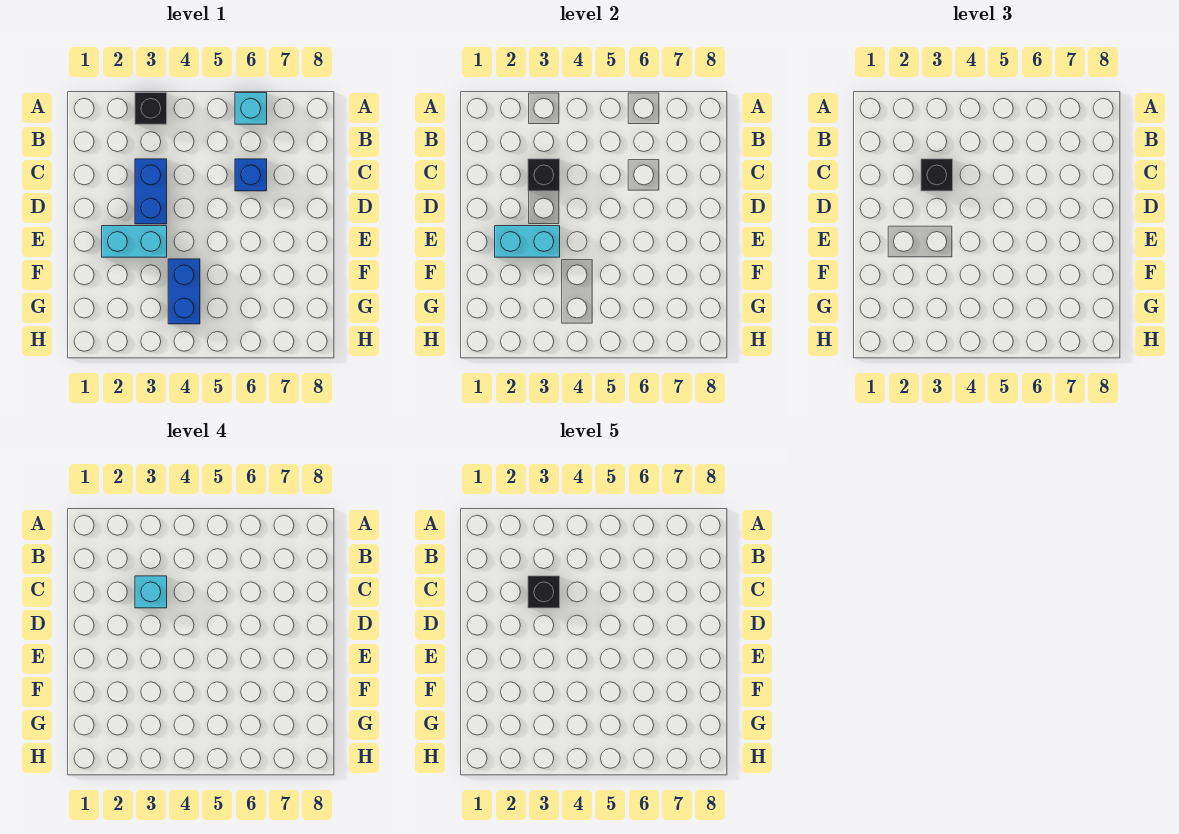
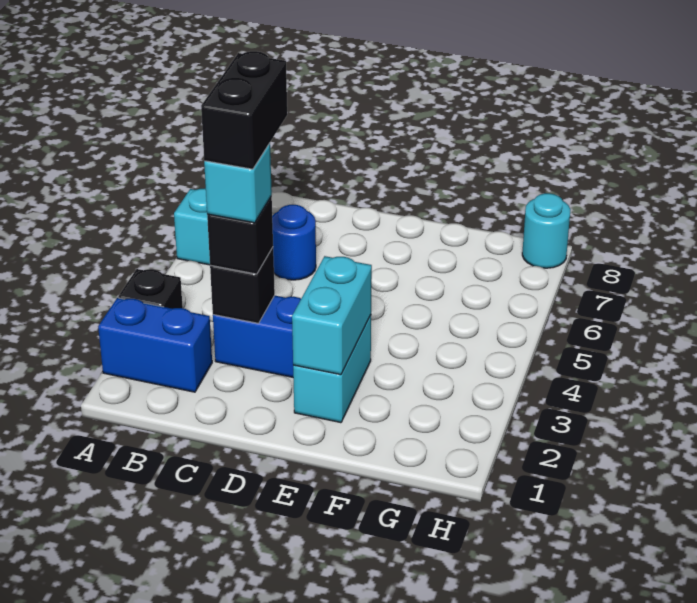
black 1x1 brick [528,576,560,608] -> black 1x2 brick [201,51,287,169]
blue 1x1 brick [235,159,267,191] -> blue 1x1 round brick [272,205,316,280]
blue 1x2 brick [168,259,200,324] -> blue 1x2 brick moved to [98,298,212,392]
none -> cyan 1x1 round brick [522,193,570,268]

